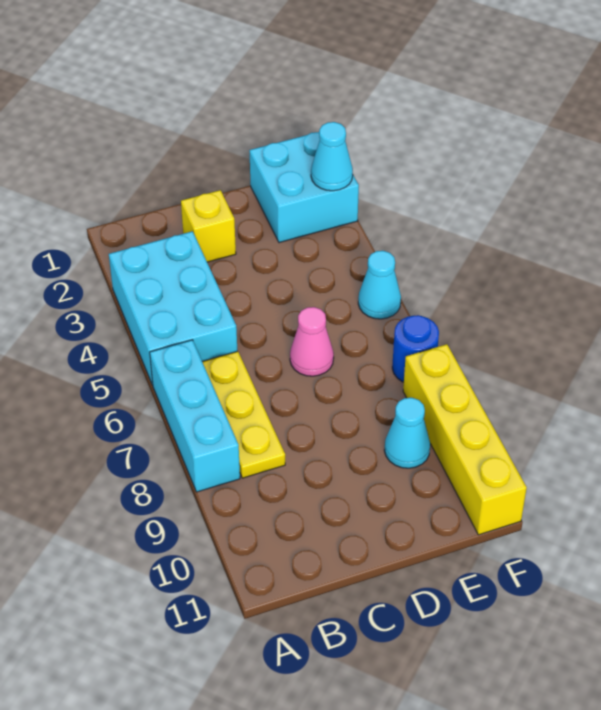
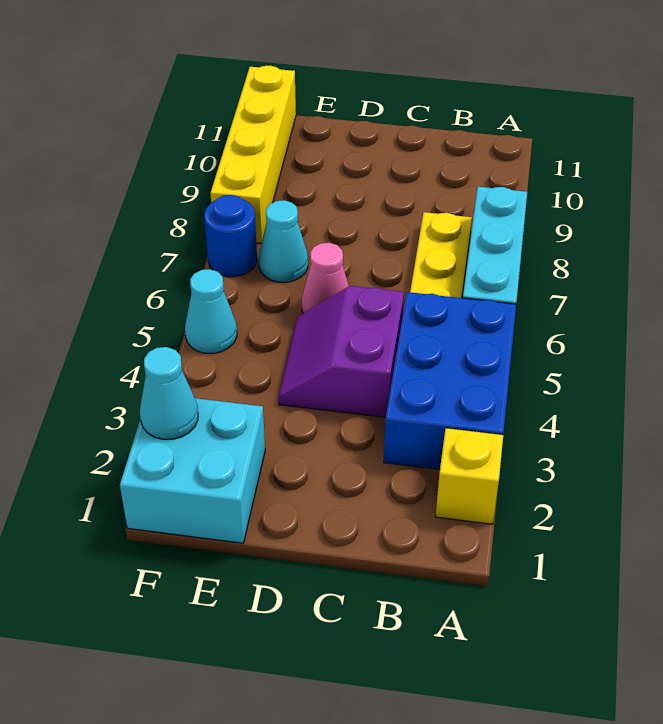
cyan 2x3 brick [109,231,237,385] -> blue 2x3 brick [384,292,516,470]
yellow 1x1 brick [181,190,236,262] -> yellow 1x1 brick moved to [436,428,503,524]
none -> purple 2x2 slope [278,286,404,417]
cyan 1x1 cone [384,398,430,468] -> cyan 1x1 cone moved to [259,200,308,282]

